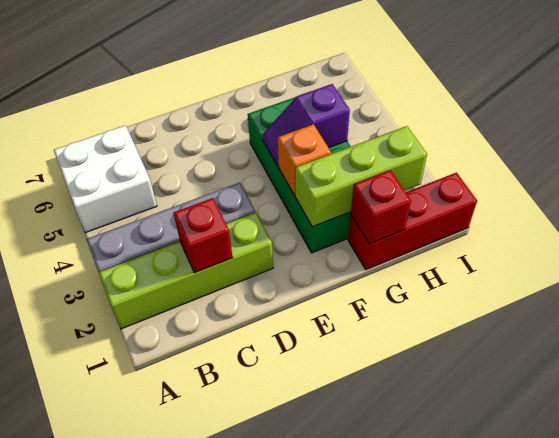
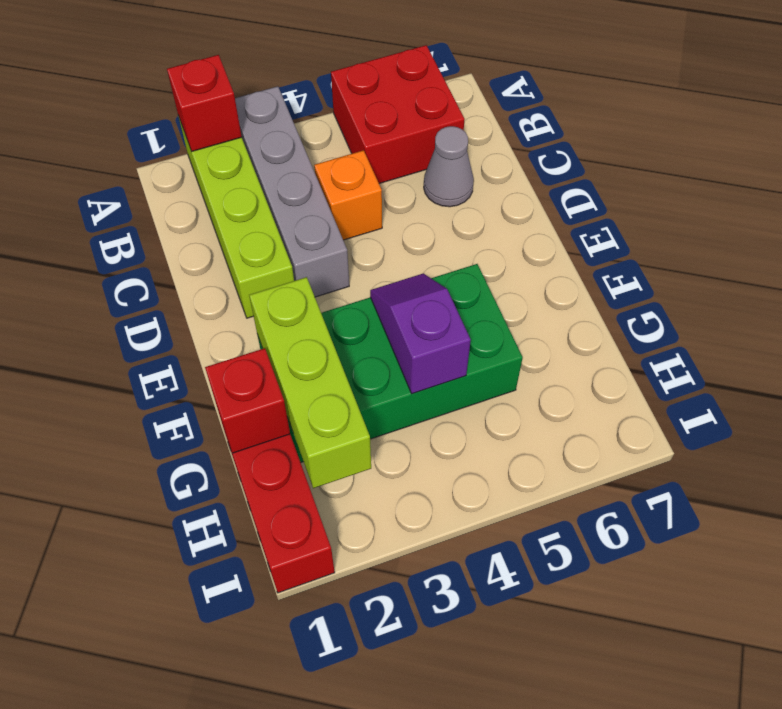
white 2x2 brick [54,125,157,233] -> red 2x2 brick [331,45,465,183]
red 1x1 brick [174,198,233,273] -> red 1x1 brick moved to [167,55,242,151]
none -> grey 1x1 cone [424,126,474,207]
orange 1x1 brick [278,124,331,195] -> orange 1x1 brick moved to [314,150,382,240]

